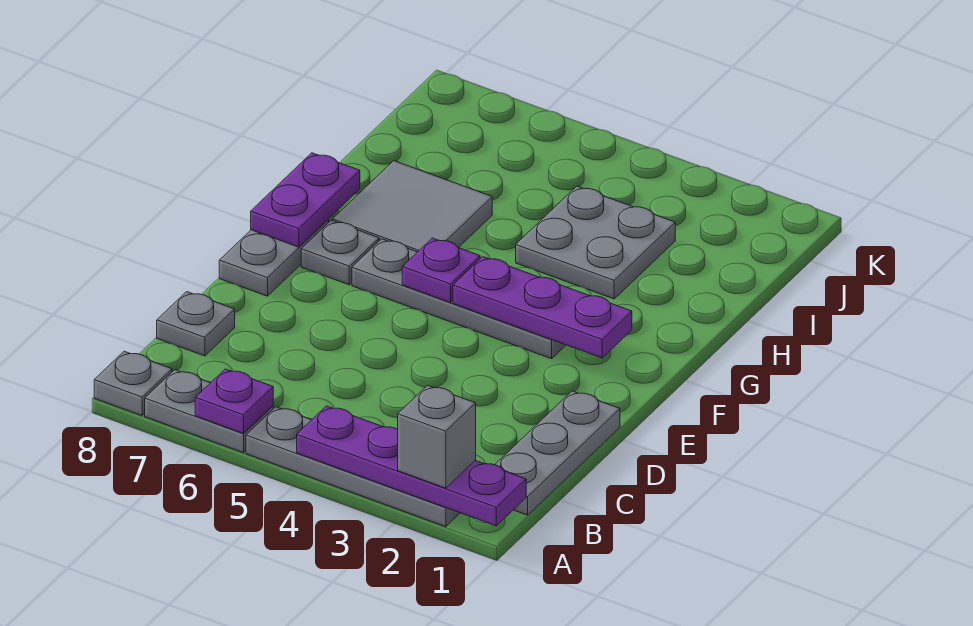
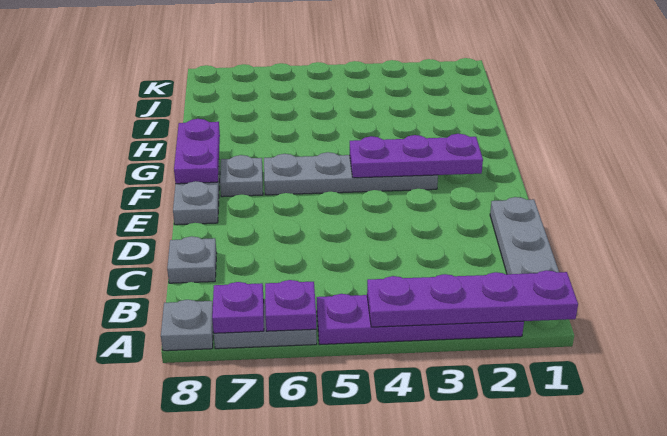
grey 1x4 plate [246,407,460,527] -> purple 1x4 plate [317,294,524,345]
grey 1x1 brick [398,385,476,488] -> none
purple 1x1 plate [402,238,480,303] -> purple 1x1 plate moved to [212,282,264,333]
grey 2x2 tile [333,161,492,252] -> none
grey 2x2 plate [516,186,675,299] -> none

